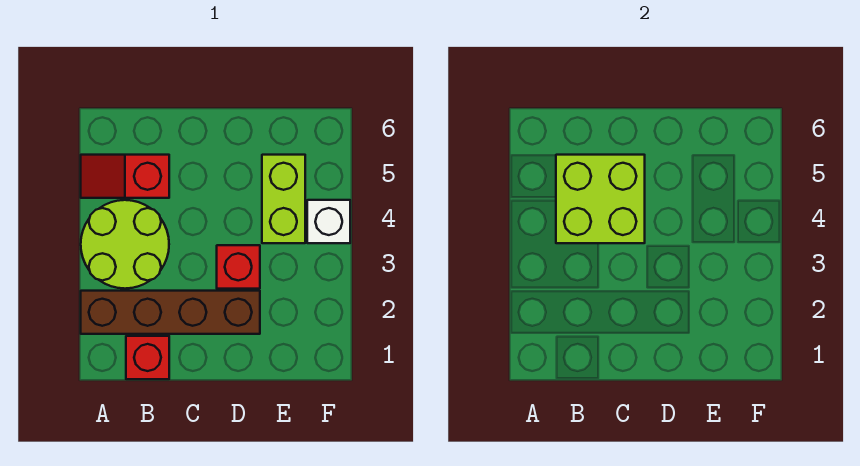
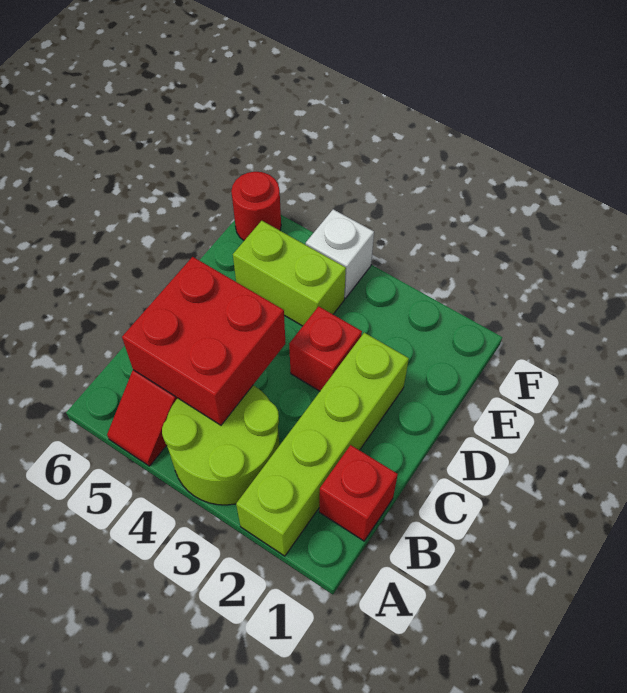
brown 1x4 brick [81,291,260,334] -> lime 1x4 brick [236,333,409,556]
lime 2x2 brick [556,155,645,243] -> red 2x2 brick [122,257,285,425]
none -> red 1x1 round brick [231,172,281,240]

